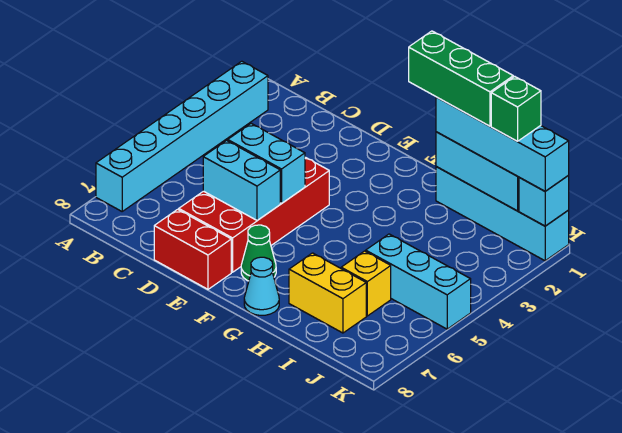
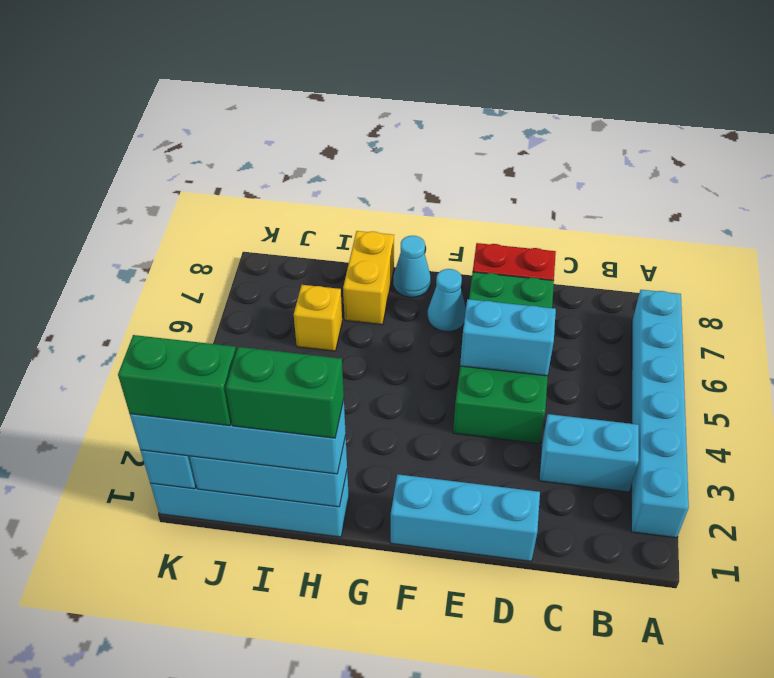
red 2x4 brick [179,157,329,272] -> green 2x4 brick [453,272,554,443]
cyan 1x2 brick [203,140,280,220] -> cyan 1x2 brick moved to [539,414,639,492]
green 1x1 cone [241,225,276,281] -> cyan 1x1 cone [428,269,466,331]
green 1x3 brick [409,31,513,126] -> green 1x2 brick [226,347,344,438]
yellow 1x2 brick [289,253,366,333] -> yellow 1x2 brick turned to [343,231,394,325]
cyan 1x3 brick [366,234,471,329] -> cyan 1x3 brick moved to [391,474,540,561]
green 1x1 brick [491,76,541,141] -> green 1x2 brick [118,335,236,426]

